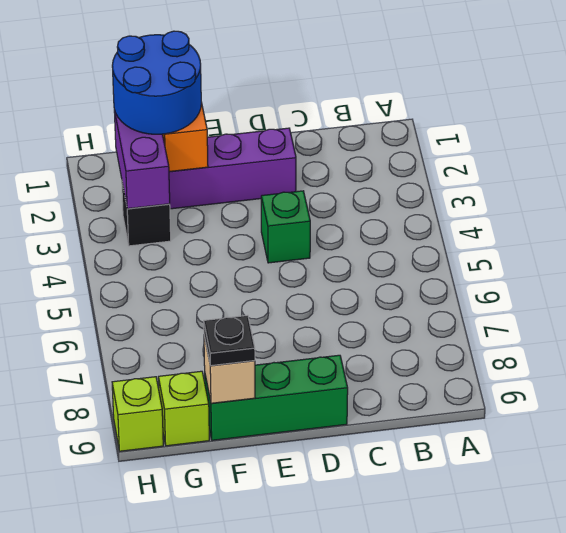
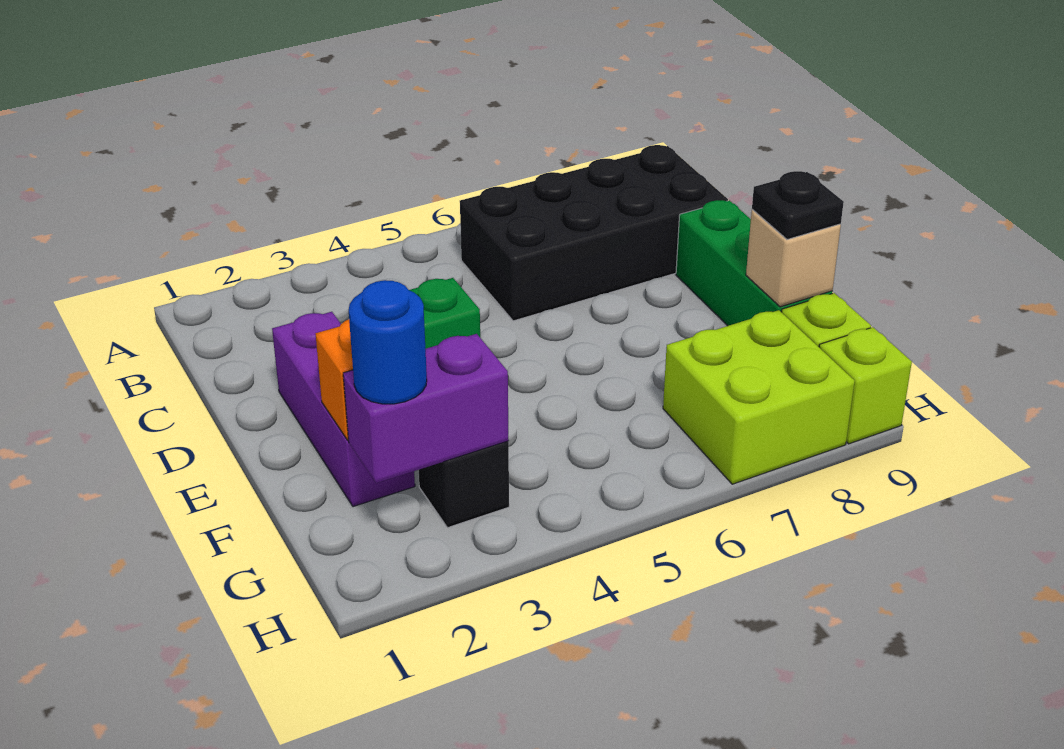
none -> black 2x4 brick [460,145,728,321]
blue 2x2 round brick [112,31,201,134] -> blue 1x1 round brick [349,280,427,404]
none -> lime 2x2 brick [663,310,855,484]

